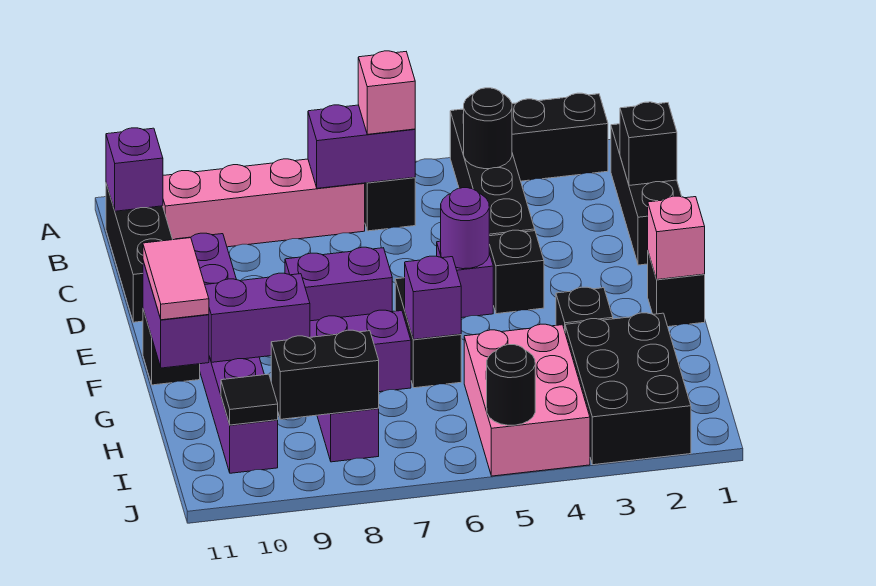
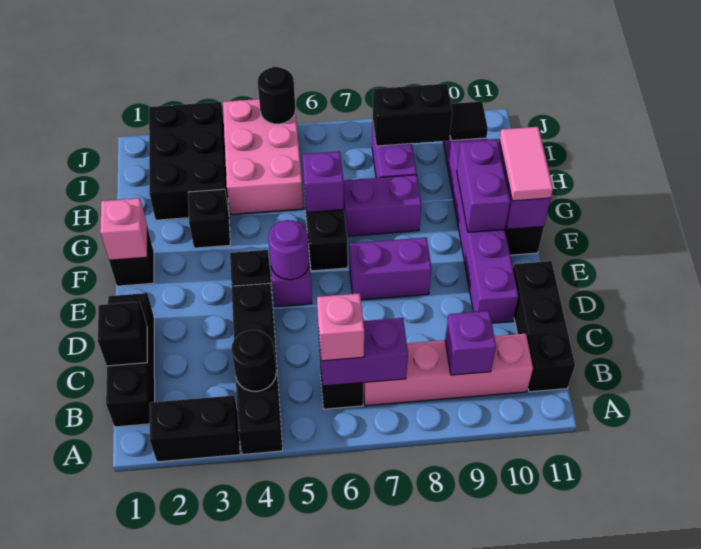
purple 1x1 brick [106,128,163,211] -> purple 1x1 brick moved to [445,311,496,375]
purple 1x2 brick [205,273,310,362] -> purple 1x2 brick turned to [457,140,510,232]

